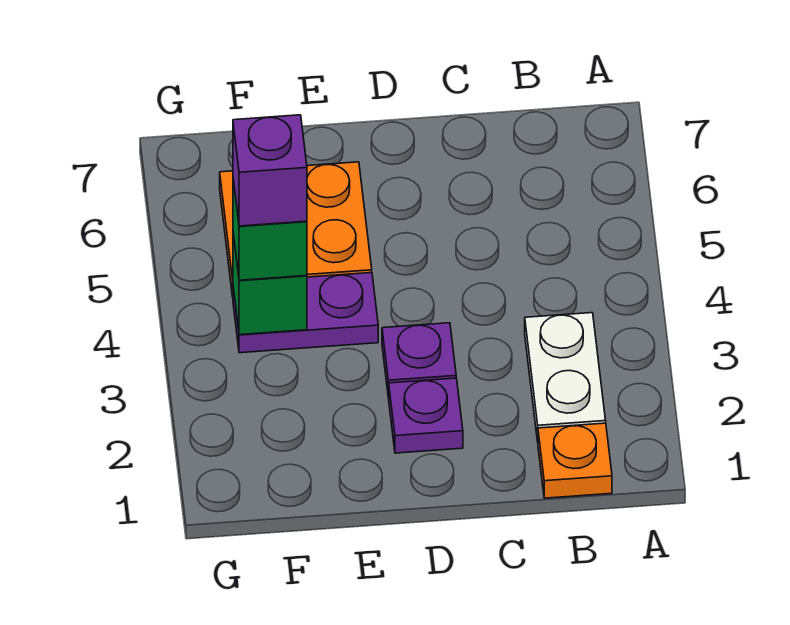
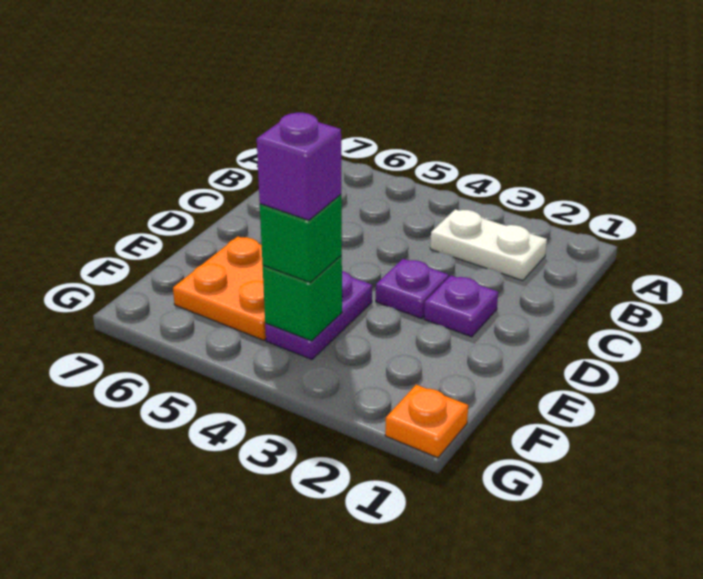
orange 1x1 plate [538,423,612,498] -> orange 1x1 plate moved to [385,385,468,458]

